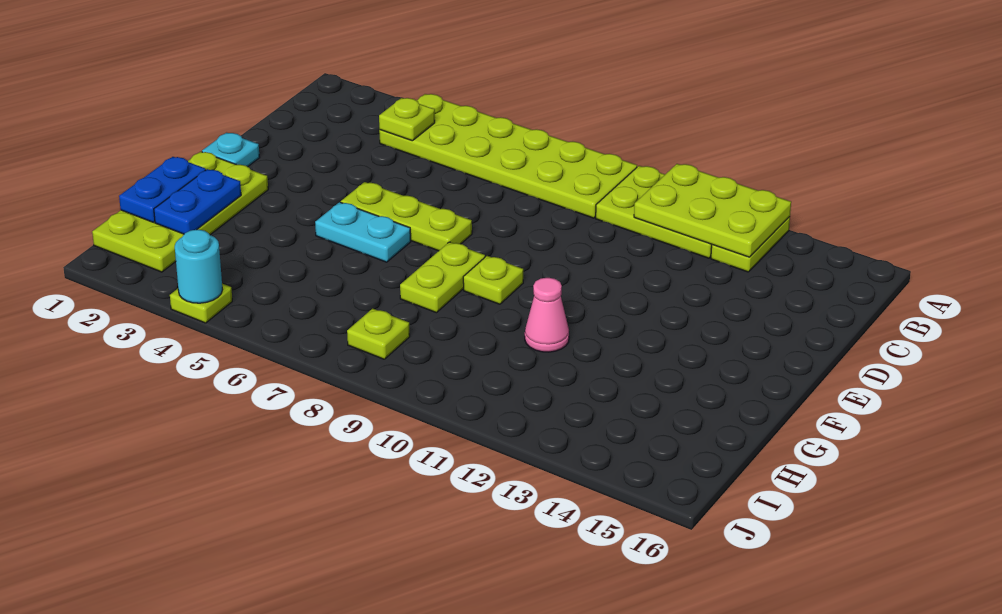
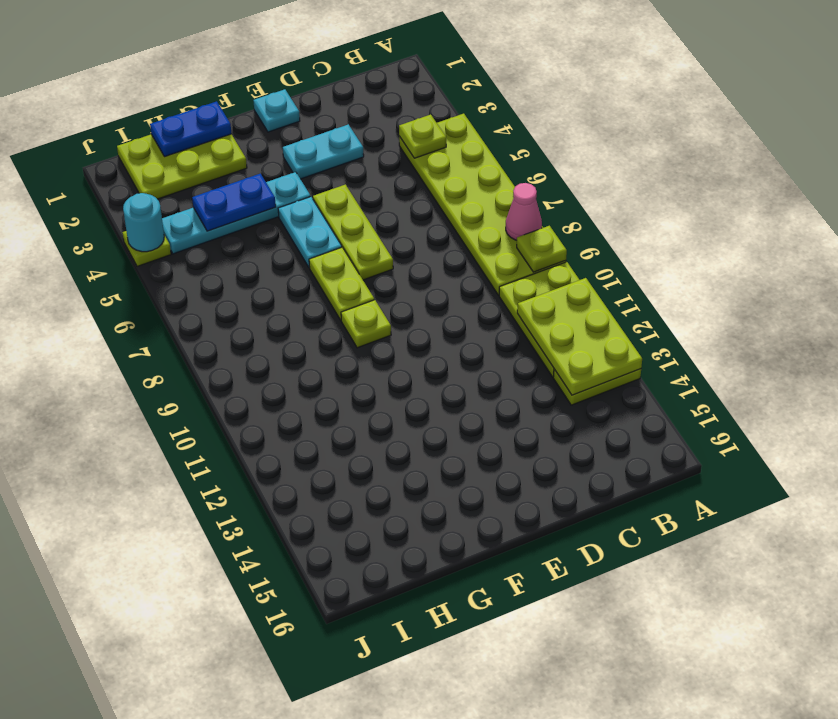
none -> cyan 1x2 plate [283,124,364,179]
lime 2x4 plate [92,152,268,272] -> lime 2x3 plate [117,134,247,199]
none -> cyan 1x4 plate [162,172,311,254]
lime 1x2 plate [400,242,485,313] -> lime 1x2 plate turned to [309,247,374,320]
blue 1x2 plate [154,169,241,234] -> blue 1x2 plate moved to [192,174,276,231]
pink 1x1 cone [525,278,569,352] -> pink 1x1 cone moved to [506,183,542,240]
lime 1x1 plate [347,308,410,359] -> lime 1x1 plate moved to [517,226,567,272]

